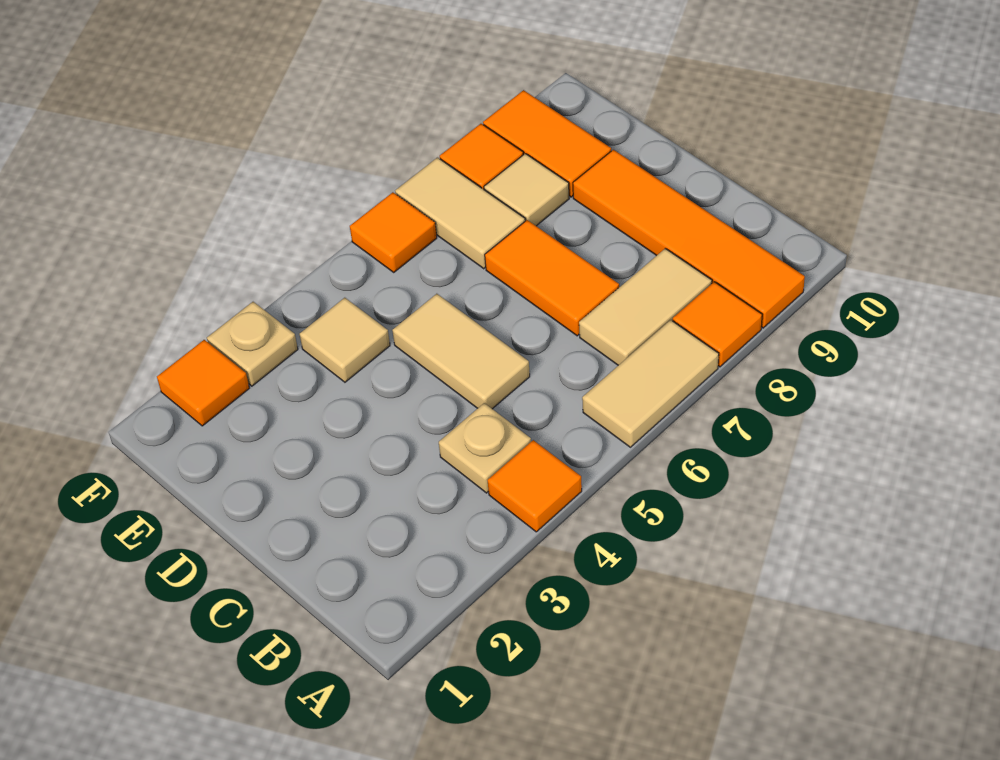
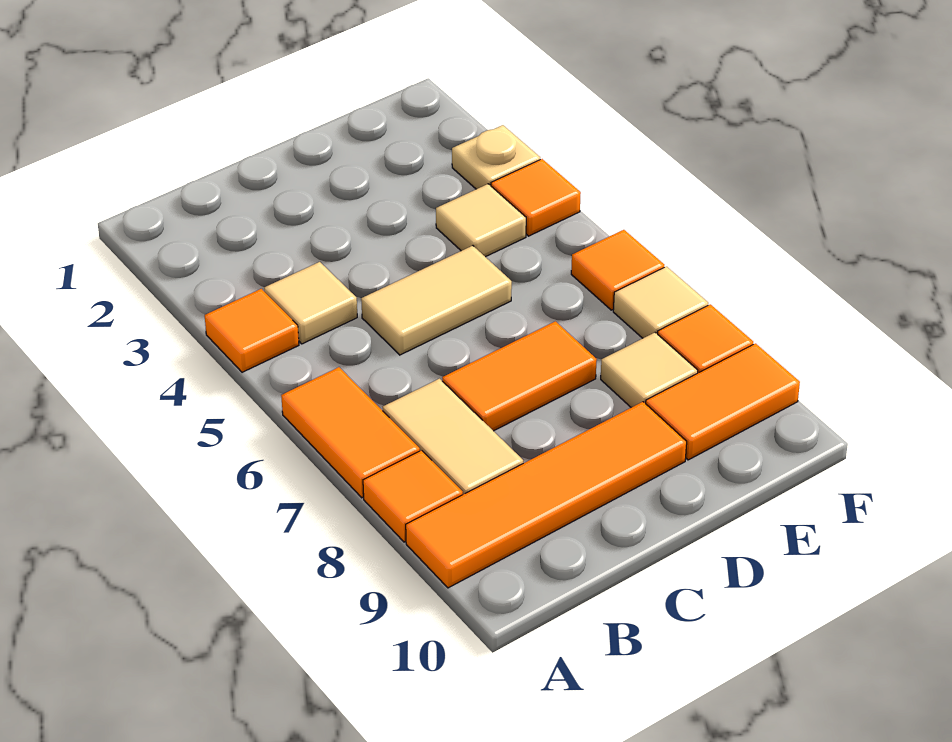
tan 1x2 tile [582,320,719,447] -> orange 1x2 tile [281,367,420,498]
tan 1x1 plate [439,403,531,493] -> tan 1x1 tile [264,262,357,344]
tan 1x2 tile [395,158,525,269] -> tan 1x1 tile [613,267,708,338]
orange 1x1 tile [157,340,249,426] -> orange 1x1 tile moved to [491,159,581,236]

